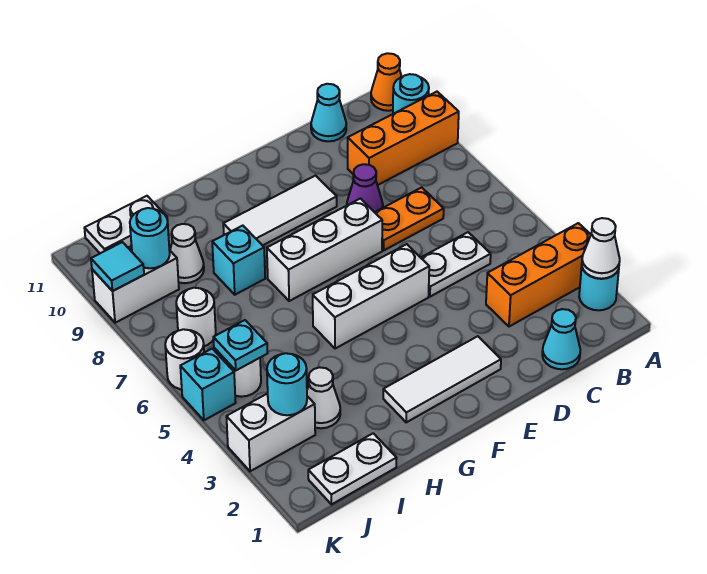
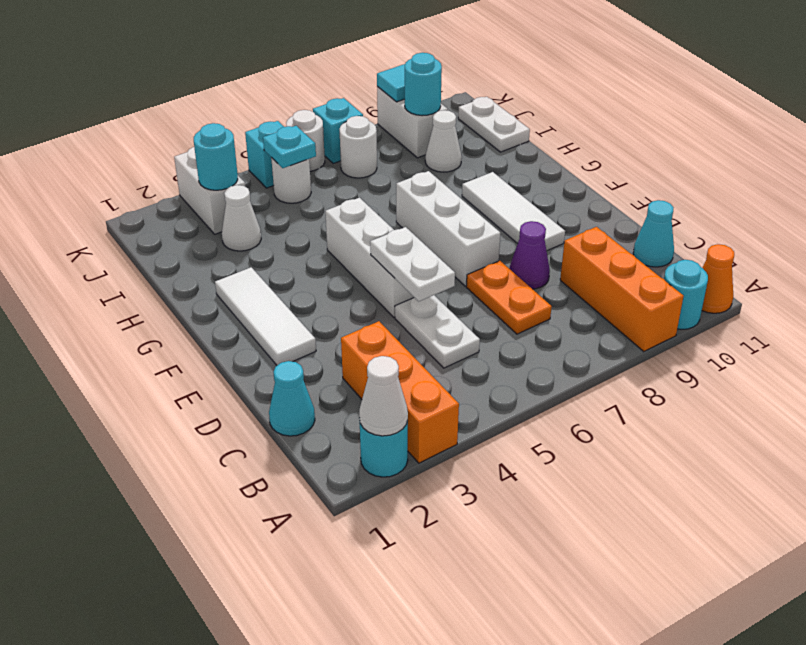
cyan 1x1 brick [212,226,265,295] -> cyan 1x1 brick moved to [313,98,363,164]
white 1x2 plate [308,433,397,504] -> white 1x2 plate moved to [370,227,455,301]

